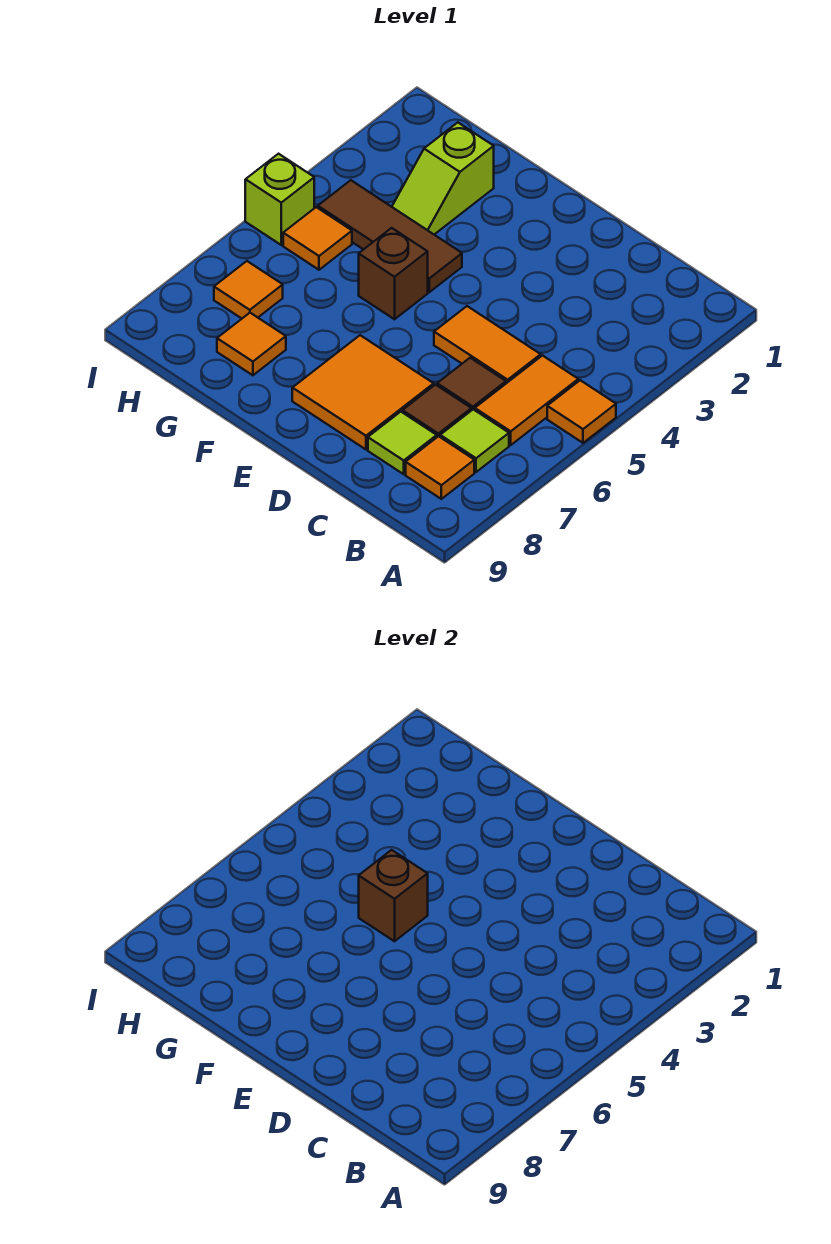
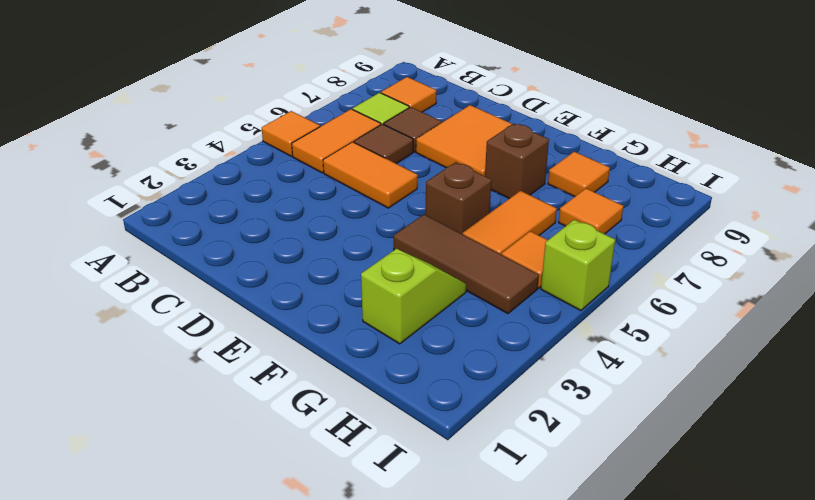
lime 1x1 tile [368,412,437,474] -> none
brown 1x1 brick [359,850,428,941] -> brown 1x1 brick moved to [485,123,549,199]
none -> orange 1x2 tile [463,191,557,255]

